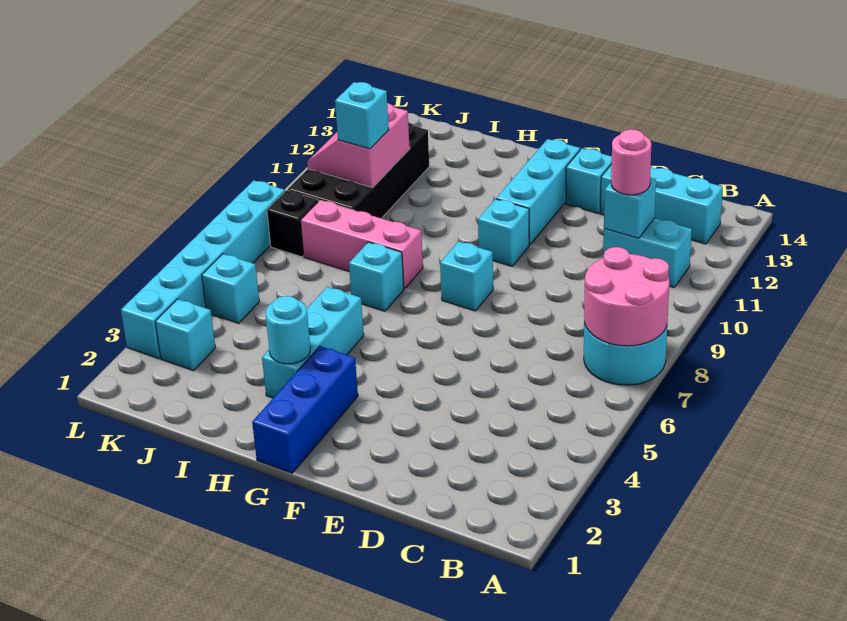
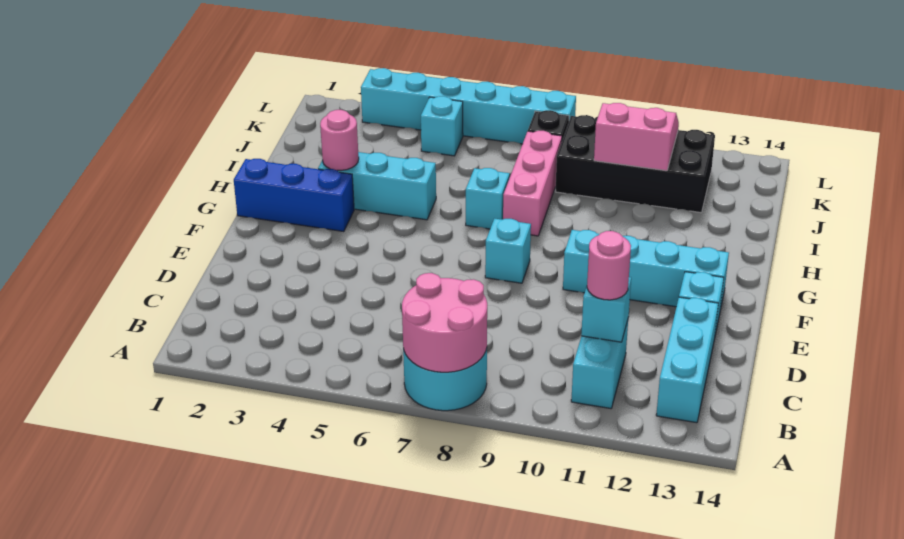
cyan 1x1 round brick [265,296,310,364] -> pink 1x1 round brick [320,110,359,170]
cyan 1x1 brick [335,82,389,149] -> none
cyan 1x1 brick [155,299,215,371] -> none

